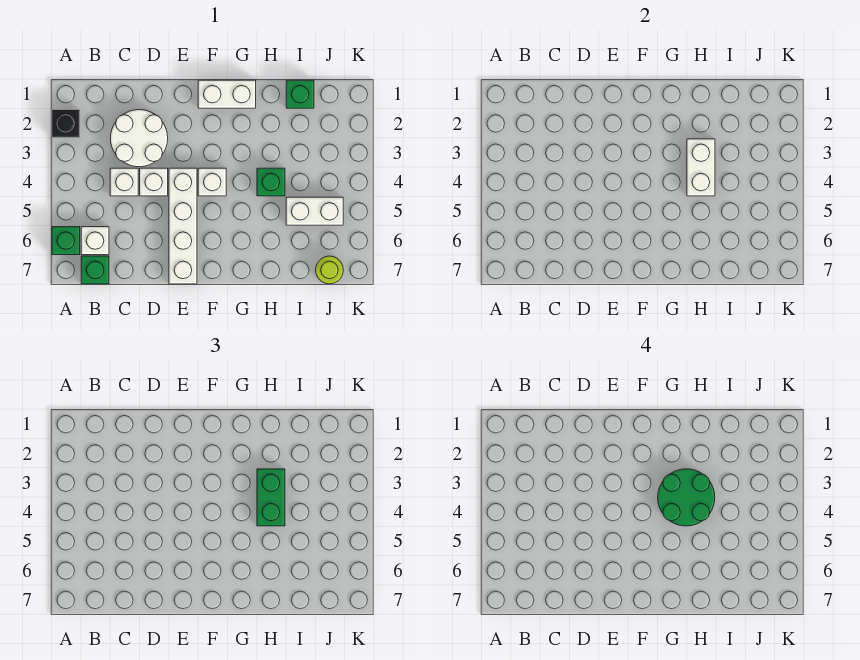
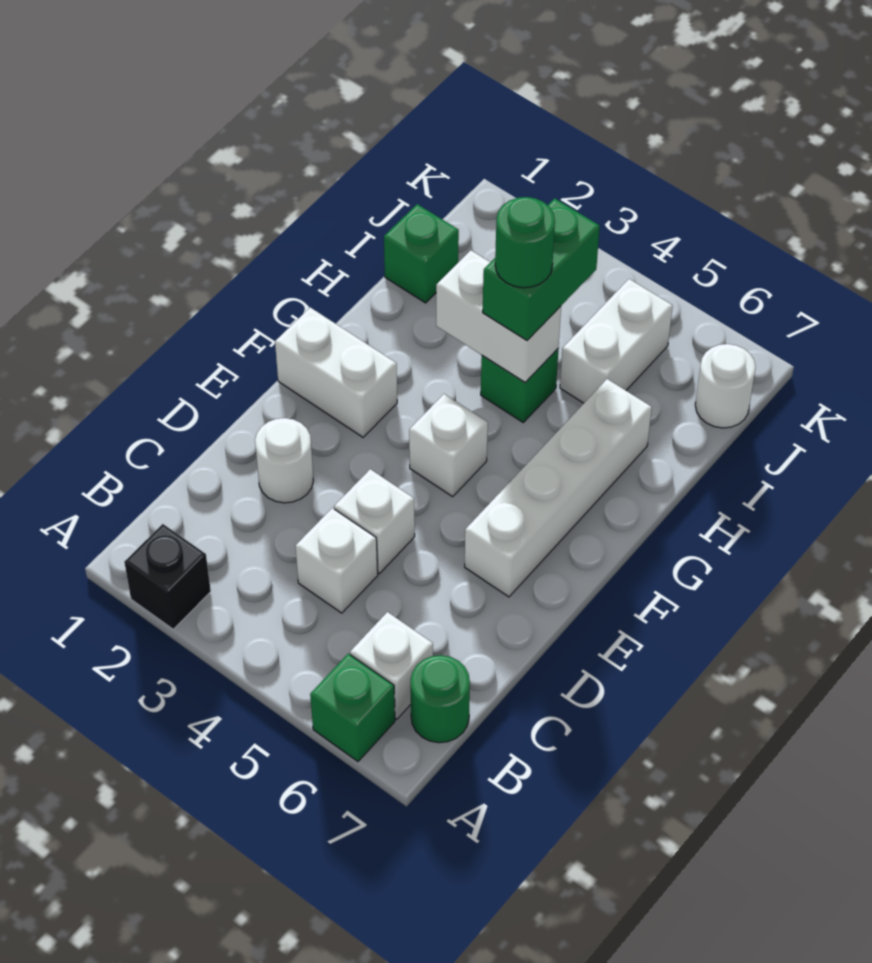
green 1x1 brick [81,256,109,284] -> green 1x1 round brick [411,655,470,743]
white 2x2 round brick [111,110,168,167] -> white 1x1 round brick [255,418,313,503]
white 1x4 brick [169,168,197,284] -> white 1x4 brick turned to [465,379,652,597]
white 1x2 brick [198,80,256,108] -> white 1x2 brick turned to [275,307,397,437]
green 2x2 round brick [658,469,715,526] -> green 1x1 round brick [495,197,555,288]
green 1x2 brick [257,469,285,526] -> green 1x2 brick turned to [483,198,600,340]
lime 1x1 round brick [316,256,343,284] -> white 1x1 round brick [695,344,756,428]

